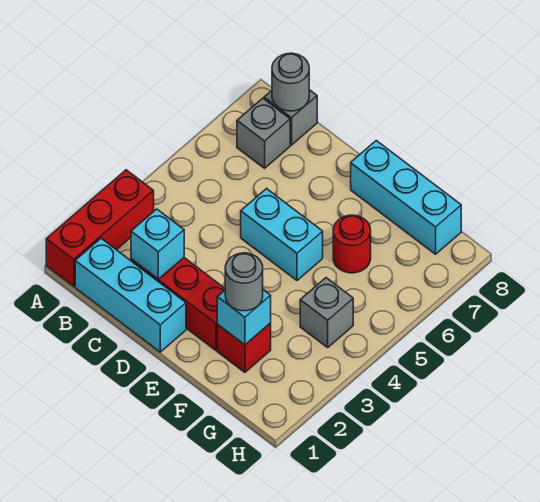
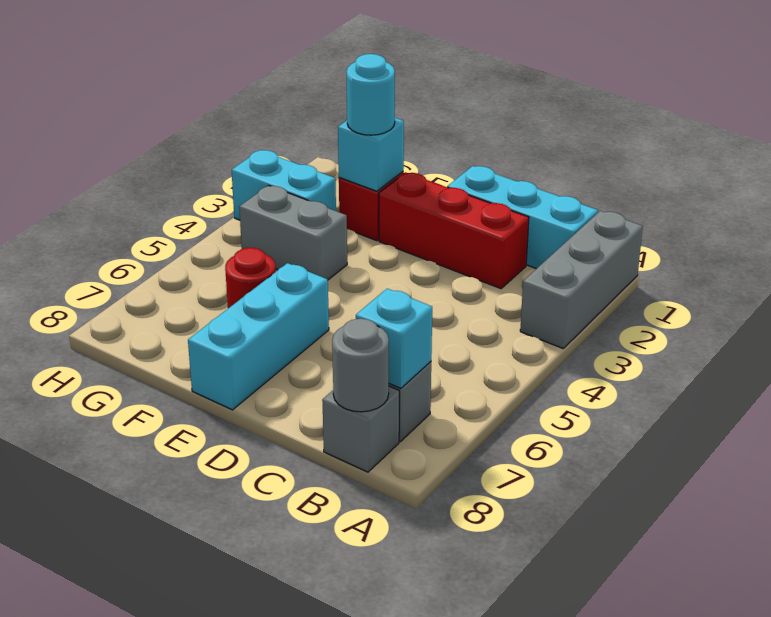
red 1x3 brick [46,170,154,287] -> grey 1x3 brick [520,211,643,348]
cyan 1x1 brick [131,209,184,279] -> cyan 1x1 brick moved to [356,289,432,388]
cyan 1x2 brick [241,189,323,280] -> cyan 1x2 brick moved to [232,150,336,220]
cyan 1x3 brick [351,141,461,254] -> cyan 1x3 brick turned to [188,263,329,410]
grey 1x1 round brick [225,253,263,311] -> cyan 1x1 round brick [346,54,395,135]
grey 1x1 brick [300,278,353,347] -> grey 1x2 brick [239,185,347,280]

